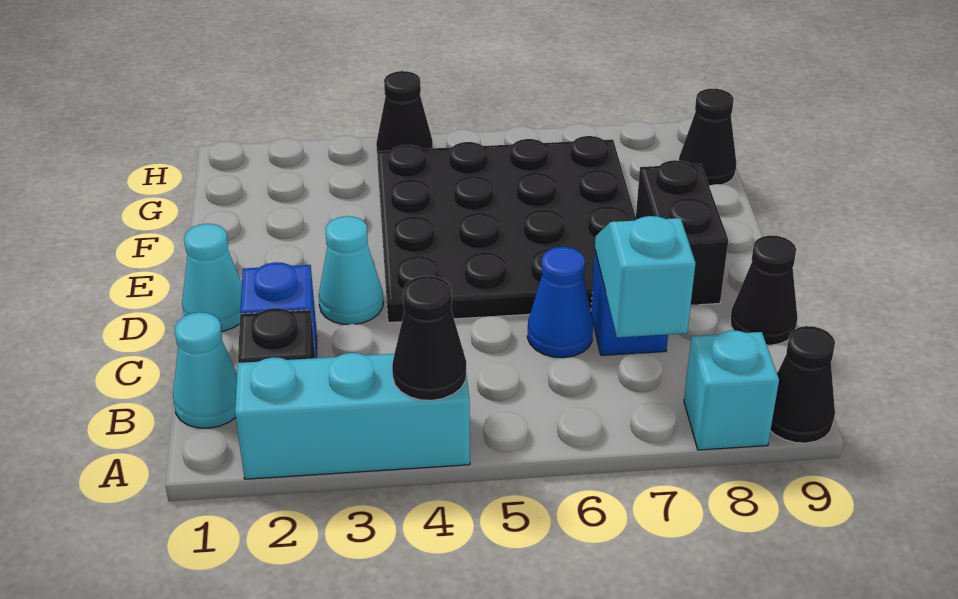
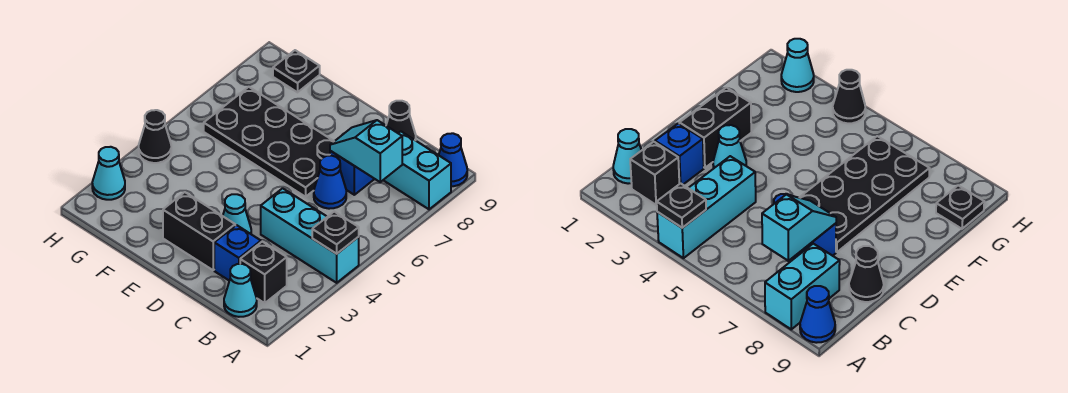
cyan 1x3 brick [235,350,470,479] -> cyan 1x3 brick turned to [261,188,359,283]
black 1x1 cone [392,276,466,400] -> black 1x1 plate [312,212,359,254]
cyan 1x1 brick [684,330,779,450] -> cyan 1x2 brick [383,131,451,209]
black 1x1 cone [771,326,835,443] -> blue 1x1 cone [439,133,467,186]
cyan 1x1 cone [182,224,242,331] -> cyan 1x1 cone moved to [92,147,125,200]
black 4x4 plate [377,136,636,323] -> black 2x4 plate [204,87,334,197]
black 1x2 brick [636,160,728,305] -> black 1x2 brick moved to [163,192,235,270]
black 1x1 cone [679,89,737,186] -> black 1x1 plate [273,50,320,92]

